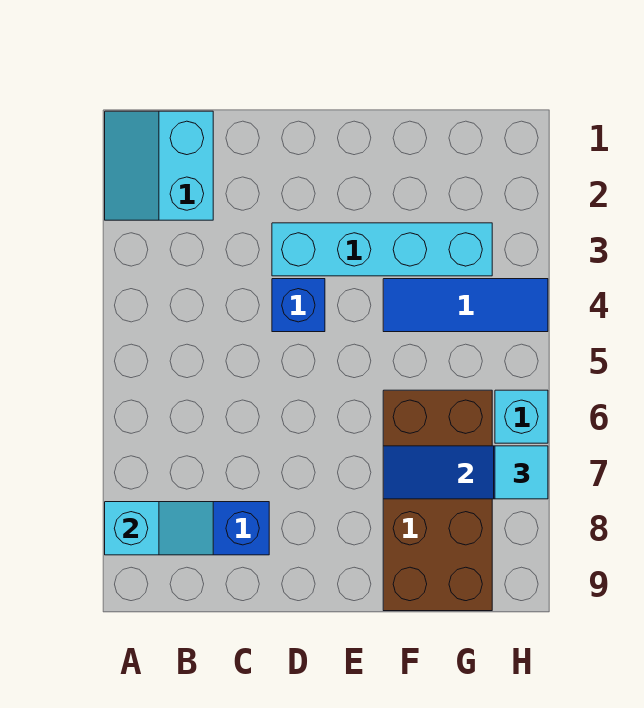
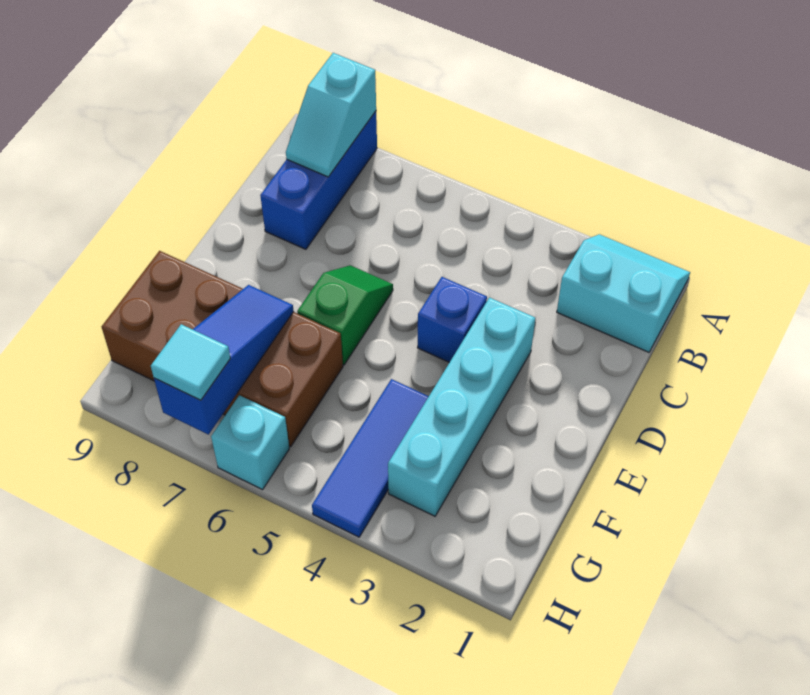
none -> green 1x2 slope [297,265,393,365]

